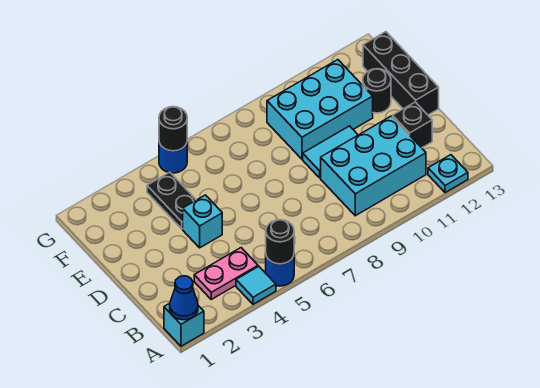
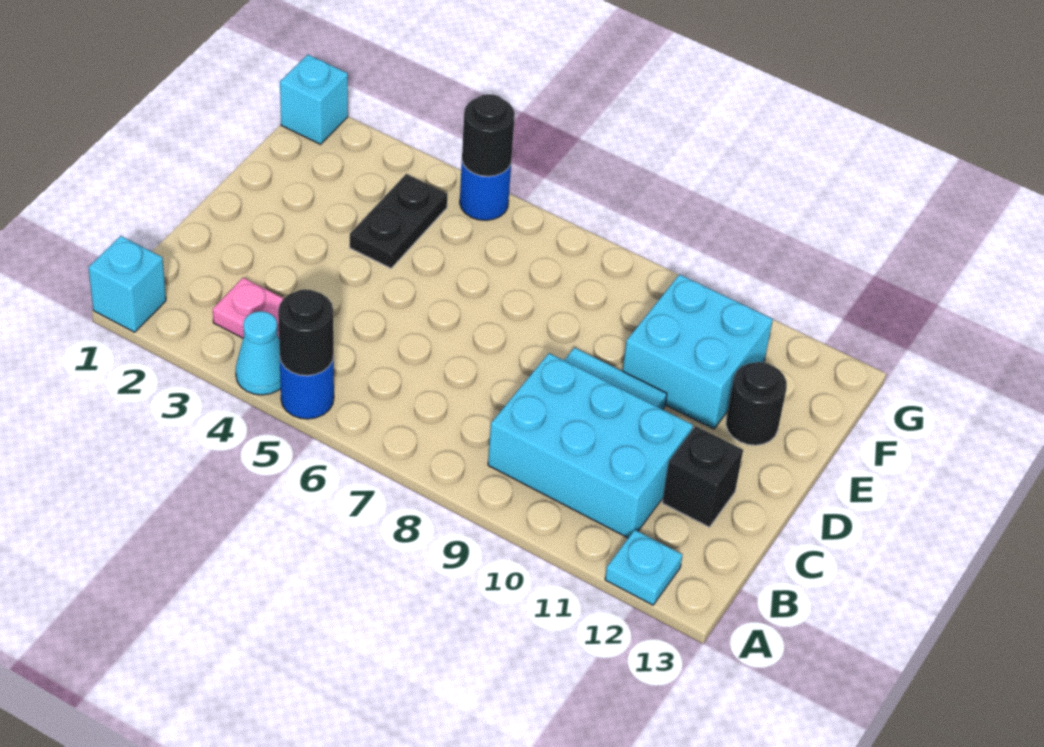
blue 1x1 cone [170,276,198,320] -> none
cyan 1x1 tile [236,266,276,304] -> cyan 1x1 cone [236,311,281,395]
cyan 1x1 brick [183,195,222,248] -> cyan 1x1 brick moved to [280,55,348,144]
black 1x3 brick [363,32,439,115] -> none
cyan 2x3 brick [267,60,373,159] -> cyan 2x2 brick [623,274,773,429]

